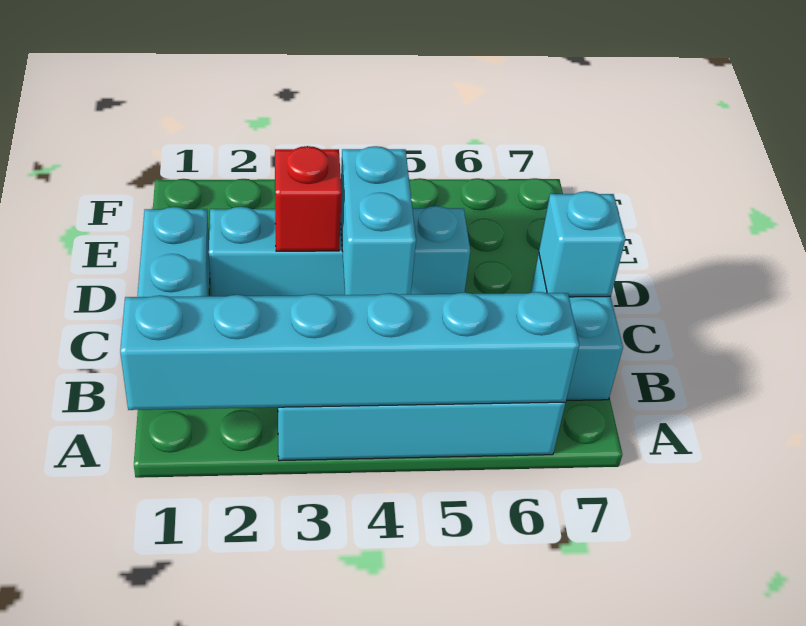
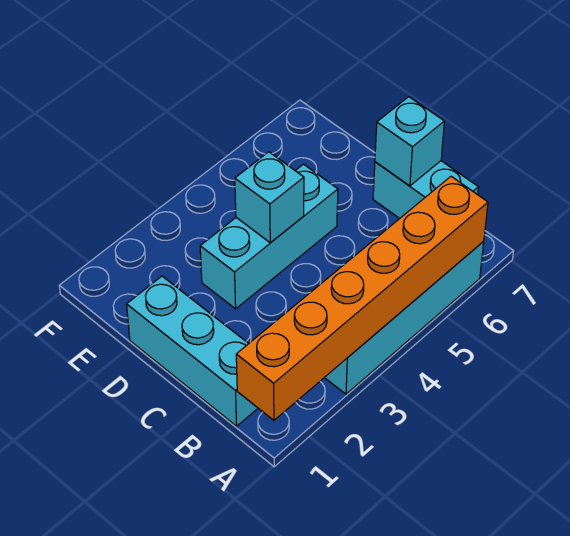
cyan 1x6 brick [120,292,579,410] -> orange 1x6 brick [236,177,488,420]
cyan 1x2 brick [341,146,416,295] -> cyan 1x1 brick [235,152,304,243]
cyan 1x4 brick [209,206,470,296] -> cyan 1x3 brick [200,164,338,309]
red 1x1 brick [275,146,342,251] -> none

